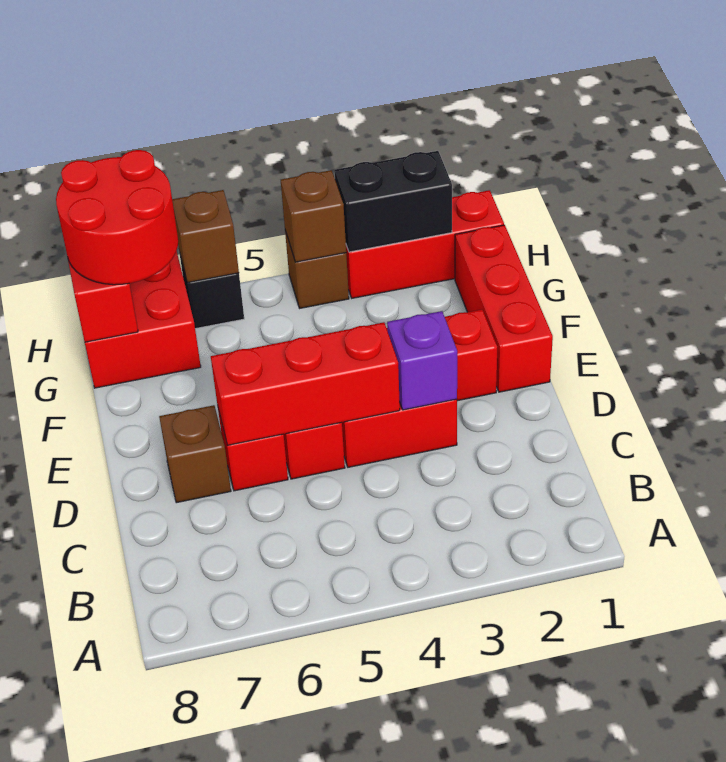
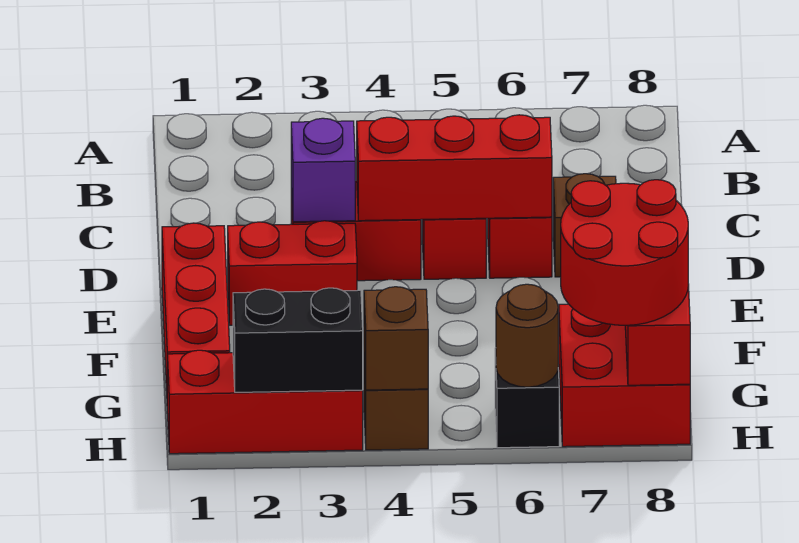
brown 1x1 brick [172,190,239,283] -> brown 1x1 round brick [496,284,558,387]

